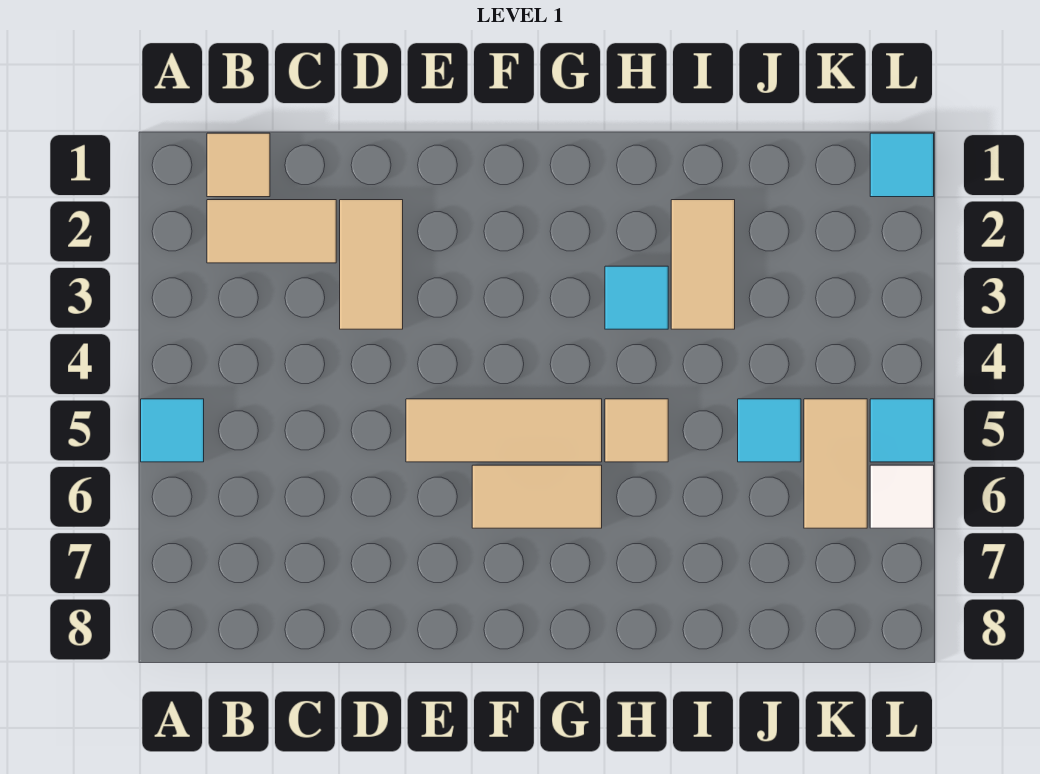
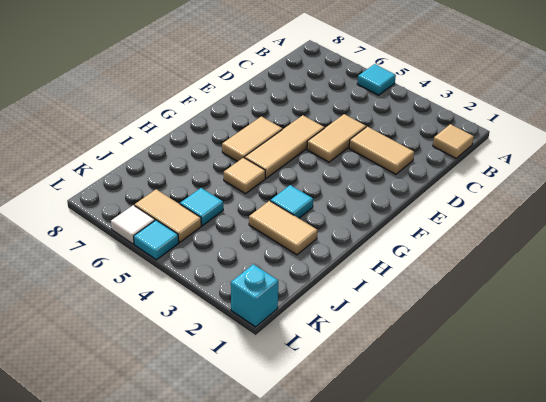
tan 1x2 tile [207,200,336,263] -> tan 1x2 tile moved to [307,114,366,162]
cyan 1x1 tile [870,133,934,197] -> cyan 1x1 brick [231,264,278,327]

